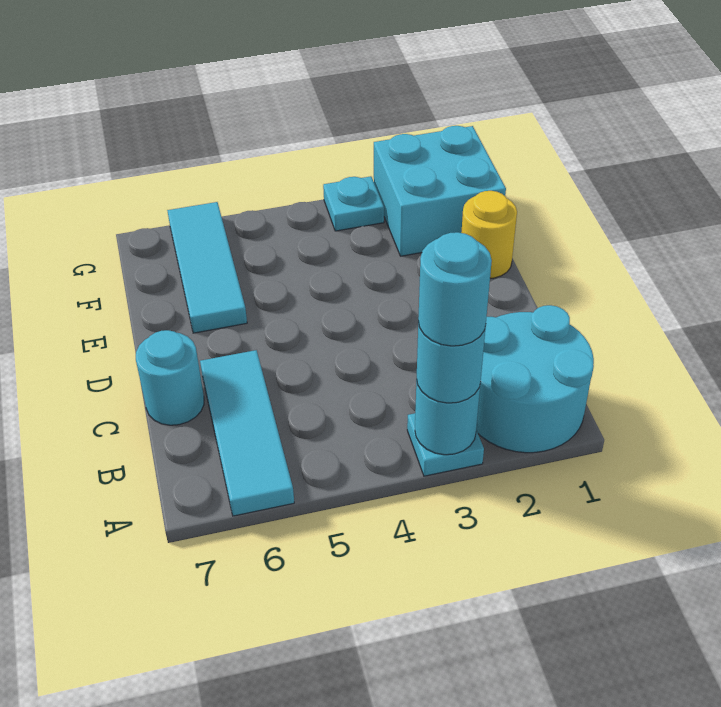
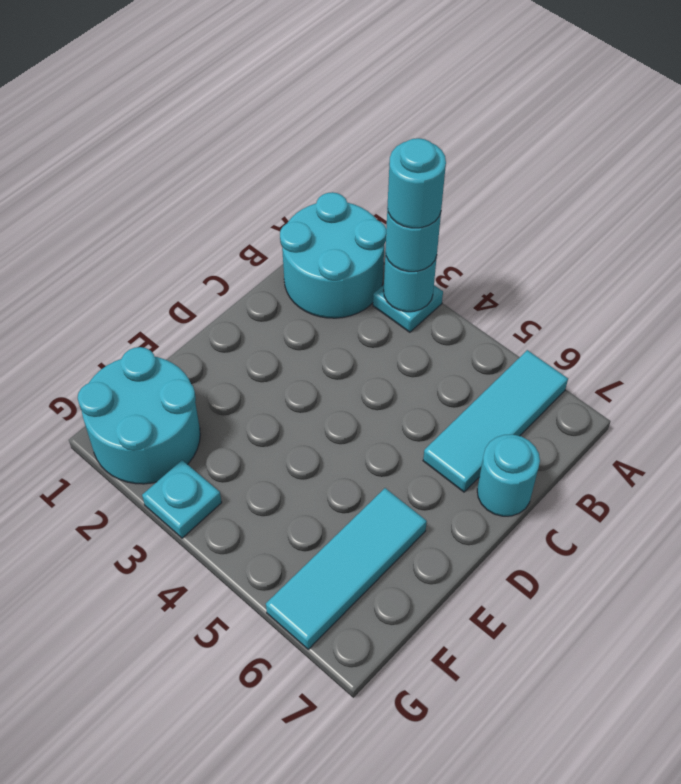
yellow 1x1 round brick [461,191,517,278] -> none
cyan 2x2 brick [374,126,506,256] -> cyan 2x2 round brick [78,347,200,484]

